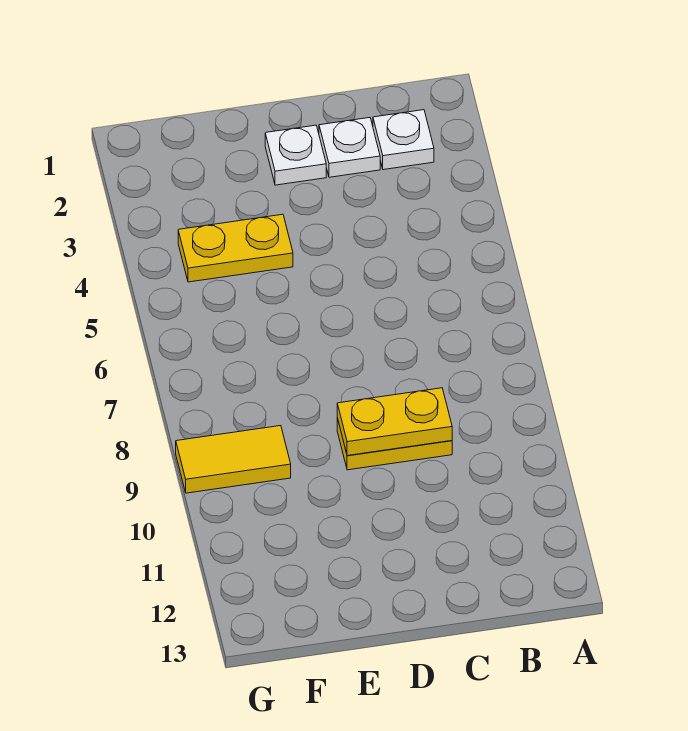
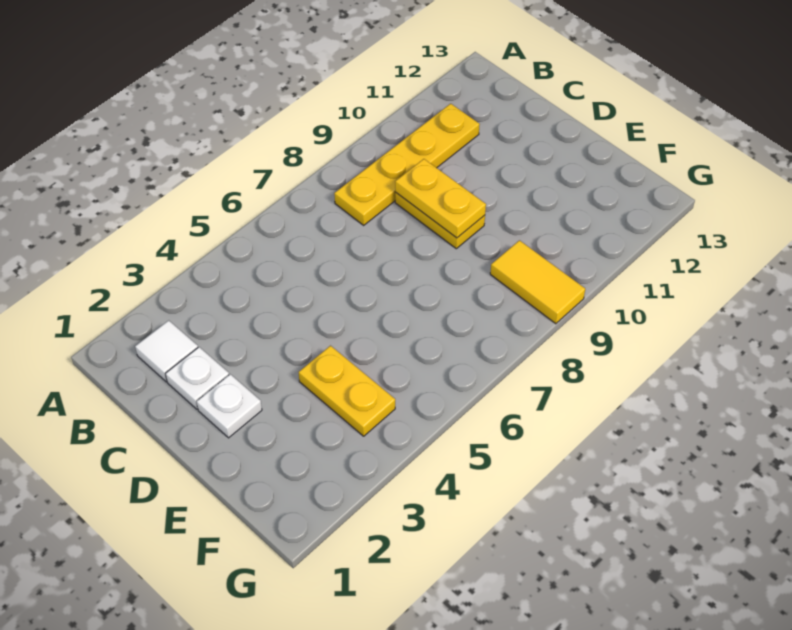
white 1x1 plate [373,110,434,170] -> white 1x1 tile [135,320,198,382]
none -> yellow 1x4 plate [334,104,480,225]

